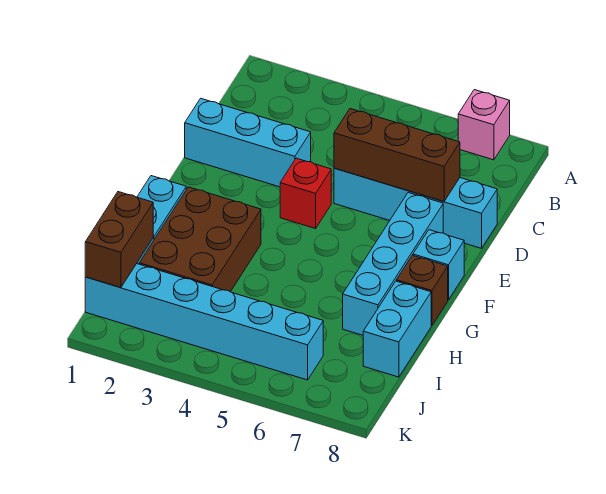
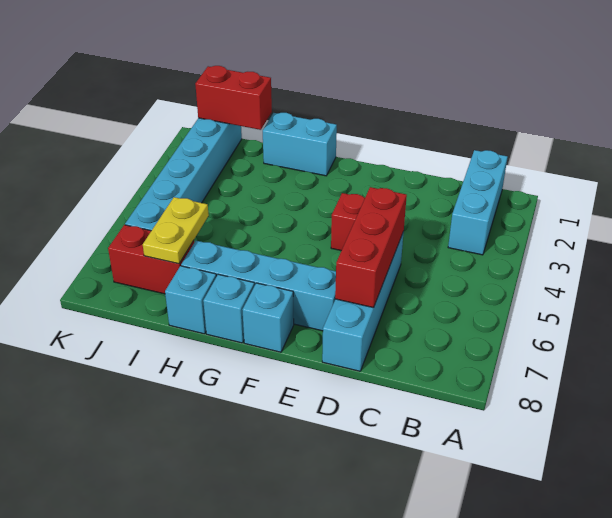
pink 1x1 brick [458,90,510,160] -> none
cyan 1x3 brick [185,98,311,187] -> cyan 1x3 brick moved to [448,150,508,255]
brown 1x3 brick [334,109,460,202] -> red 1x3 brick [335,187,407,308]
brown 2x3 brick [139,187,261,292] -> none
brown 1x1 brick [396,255,448,326] -> cyan 1x1 brick [203,274,254,343]
cyan 1x2 brick [363,281,431,377] -> cyan 1x1 brick [165,266,216,334]
brown 1x2 brick [85,192,153,288] -> red 1x2 brick [195,66,272,130]
none -> yellow 1x2 plate [143,197,209,264]
none -> red 1x2 brick [108,225,194,294]

